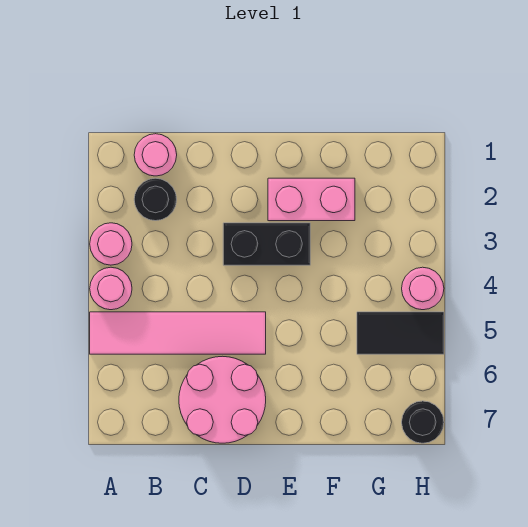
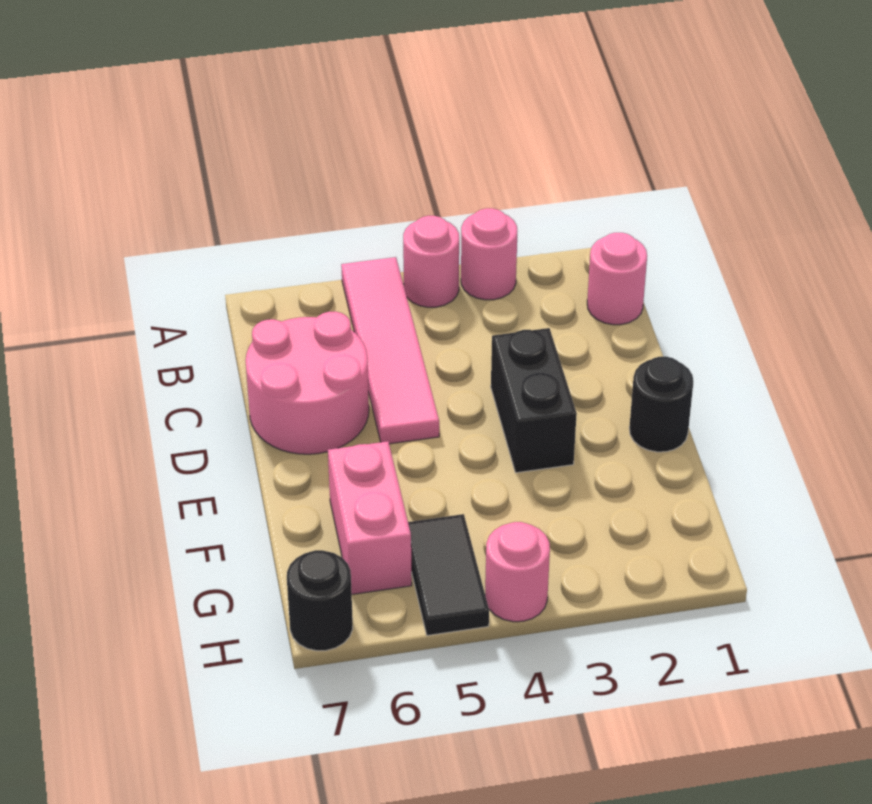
black 1x1 round brick [134,178,177,221] -> black 1x1 round brick moved to [629,356,693,452]
pink 1x2 brick [268,178,355,221] -> pink 1x2 brick moved to [328,441,412,594]

